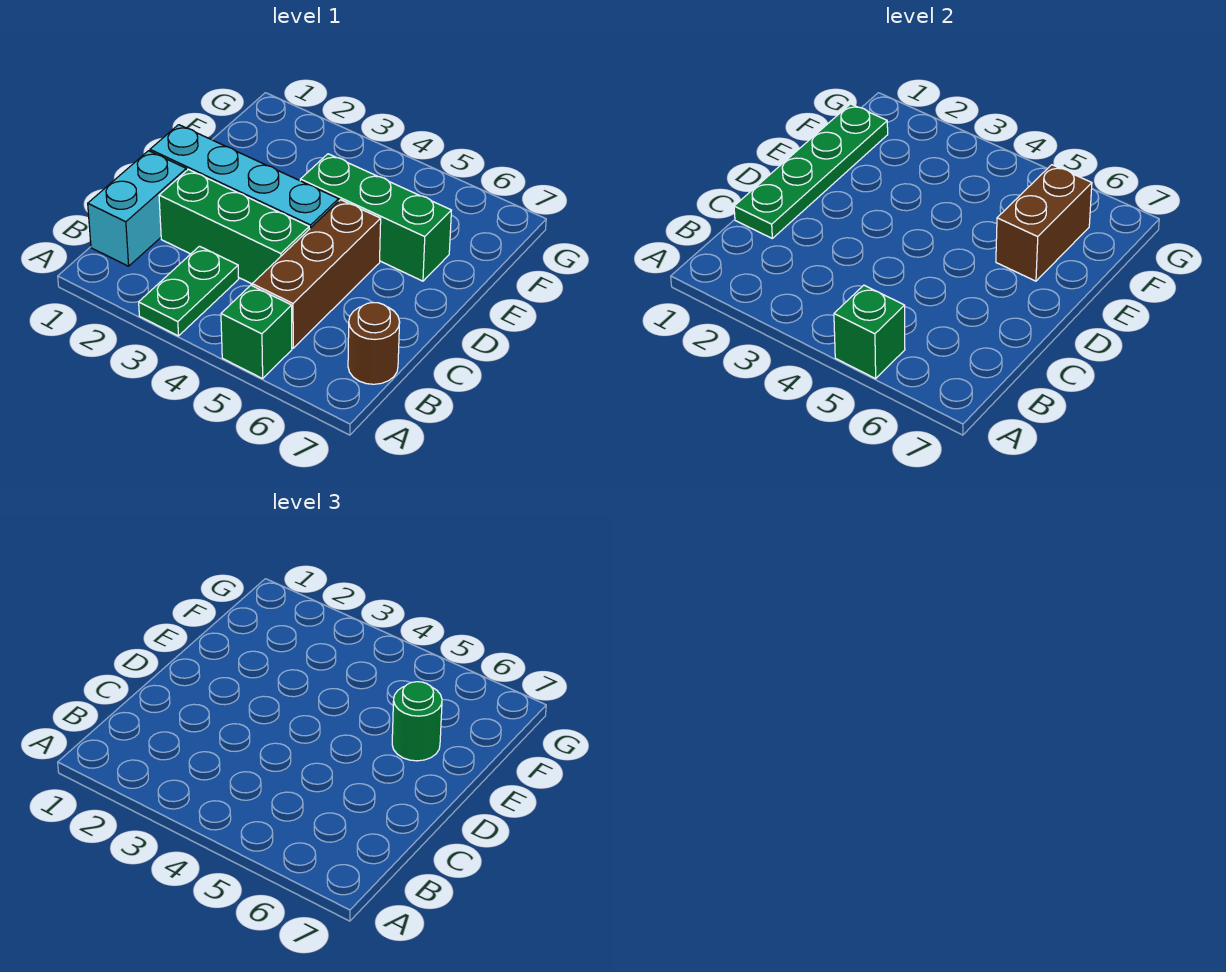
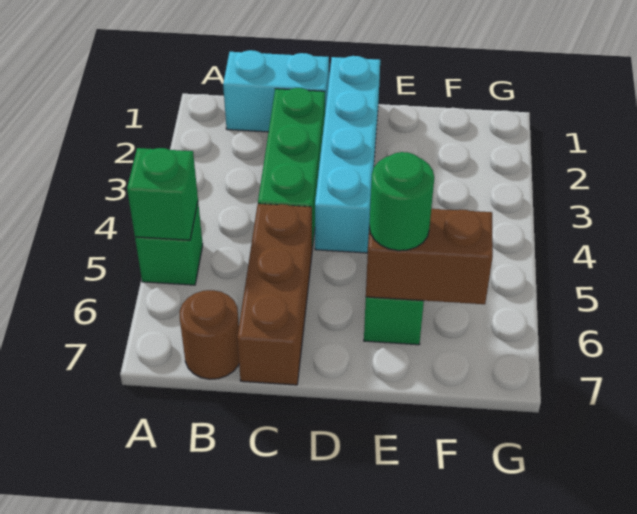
green 1x2 plate [139,246,239,336] -> none
brown 1x3 brick [252,200,381,348] -> brown 1x3 brick turned to [237,204,312,385]
green 1x4 plate [734,104,888,238] -> none

